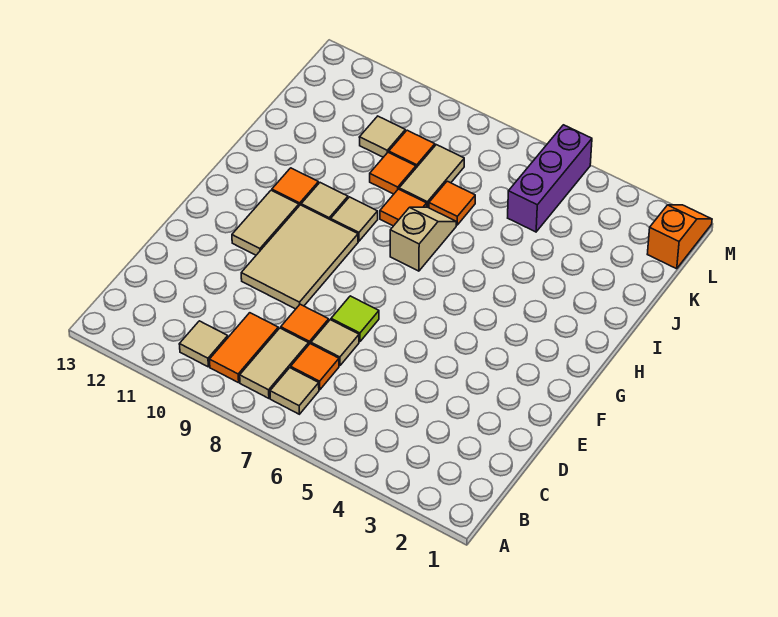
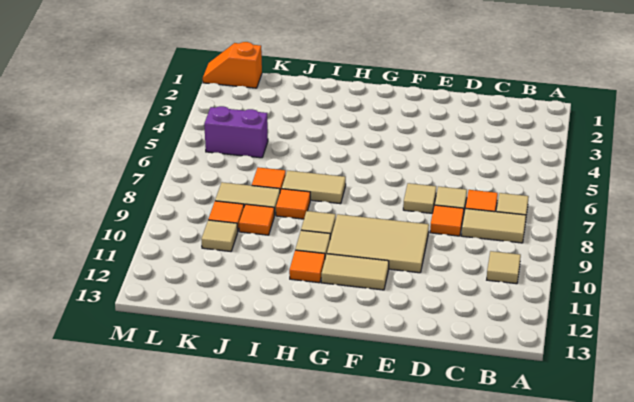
orange 1x2 tile [209,313,278,383] -> none
lime 1x1 tile [331,296,379,342] -> tan 1x1 tile [403,183,436,213]
tan 1x2 slope [390,207,456,271] -> tan 1x2 tile [282,171,346,204]
purple 1x3 brick [508,125,592,232] -> purple 1x2 brick [204,106,268,158]

